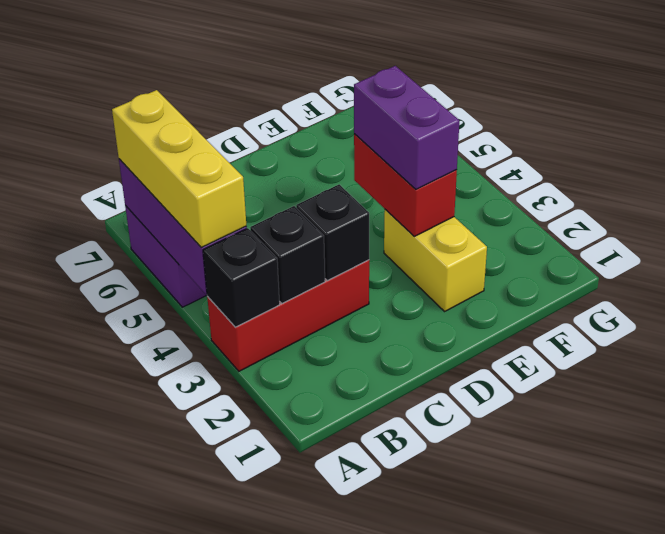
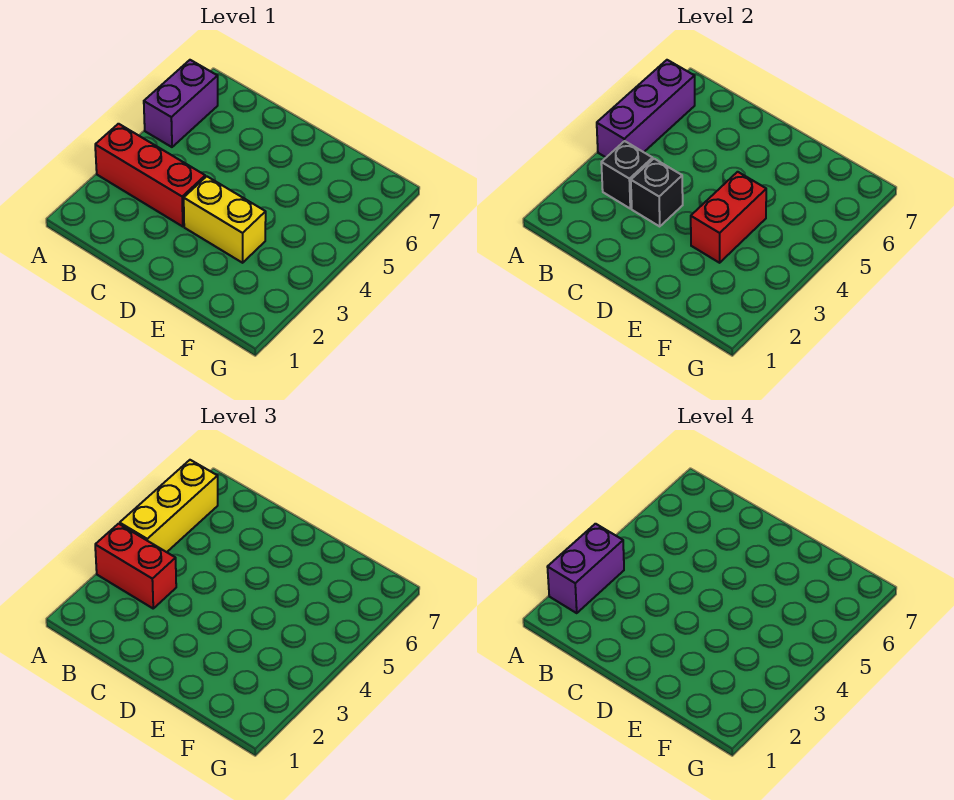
black 1x1 brick [203,228,280,327] -> none
none -> red 1x2 brick [95,524,176,608]
yellow 1x2 brick [384,210,487,311] -> yellow 1x2 brick turned to [184,176,266,263]
purple 1x2 brick [354,66,459,189] -> purple 1x2 brick moved to [548,524,624,613]

